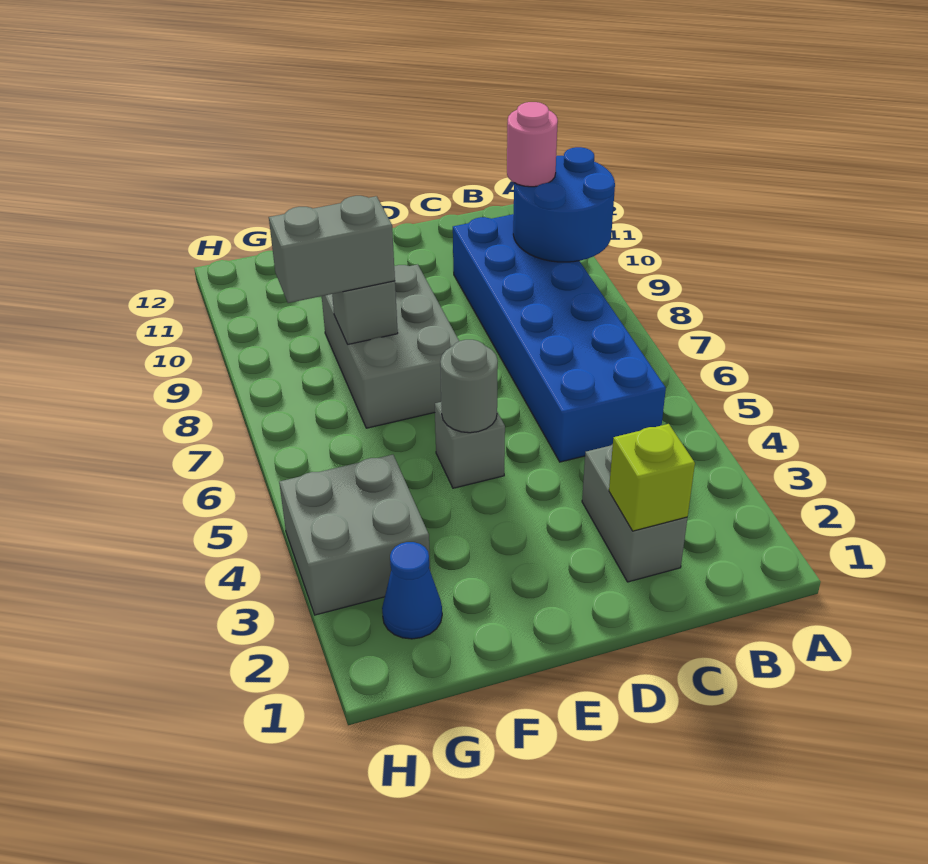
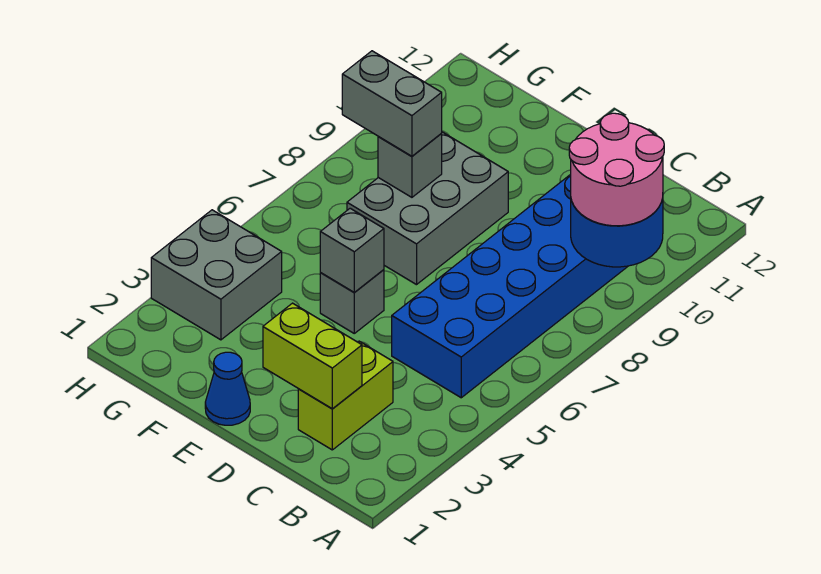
pink 1x1 round brick [507,102,558,187] -> pink 2x2 round brick [569,113,664,226]
grey 1x2 brick [582,444,687,582] -> lime 1x2 brick [298,341,393,450]
lime 1x1 brick [609,424,695,531] -> lime 1x2 brick [263,303,362,409]
grey 1x1 round brick [440,340,498,433] -> grey 1x1 brick [320,208,384,293]
blue 1x1 cone [382,542,442,639] -> blue 1x1 cone moved to [205,352,250,425]

